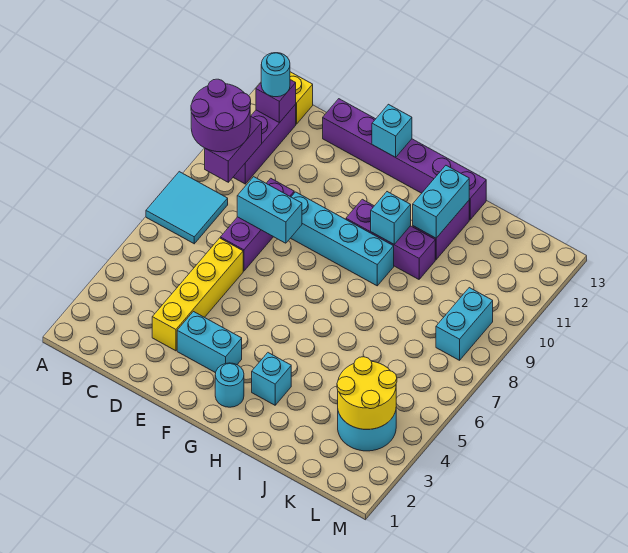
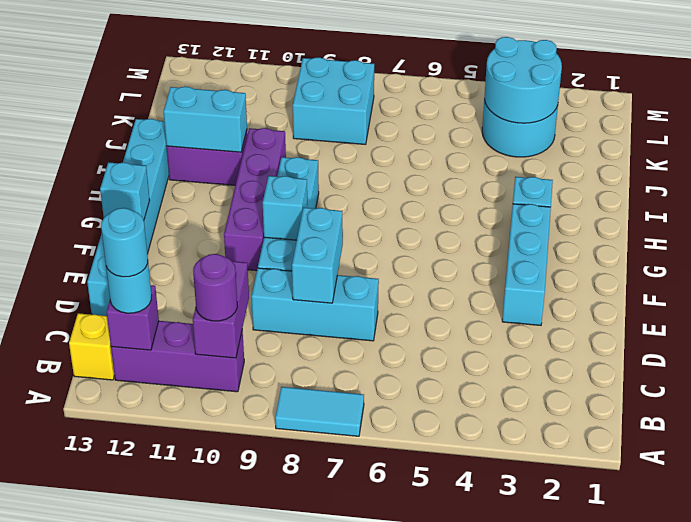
cyan 2x2 tile [146,172,228,244] -> cyan 1x2 tile [275,387,364,436]
purple 2x2 round brick [191,79,251,152] -> purple 1x1 round brick [193,254,237,321]
purple 1x2 brick [205,116,262,182] -> purple 1x2 brick turned to [193,261,249,358]
yellow 1x4 brick [152,238,243,351] -> none
purple 1x3 brick [220,178,294,271] -> cyan 1x3 brick [251,268,379,341]
purple 1x6 brick [323,99,486,220] -> cyan 1x6 brick [87,119,169,316]
cyan 1x2 brick [177,312,242,373] -> cyan 1x3 brick [502,204,551,325]
cyan 1x1 round brick [215,363,244,407] -> cyan 1x1 round brick moved to [101,208,148,277]
purple 1x3 brick [346,199,435,279] -> purple 1x4 brick [224,128,286,271]
cyan 1x1 brick [371,192,411,244] -> cyan 1x1 brick moved to [263,176,307,240]
yellow 2x2 round brick [337,357,397,429] -> cyan 2x2 round brick [485,37,562,123]
cyan 1x2 brick [436,288,493,360] -> cyan 2x2 brick [293,57,374,145]

